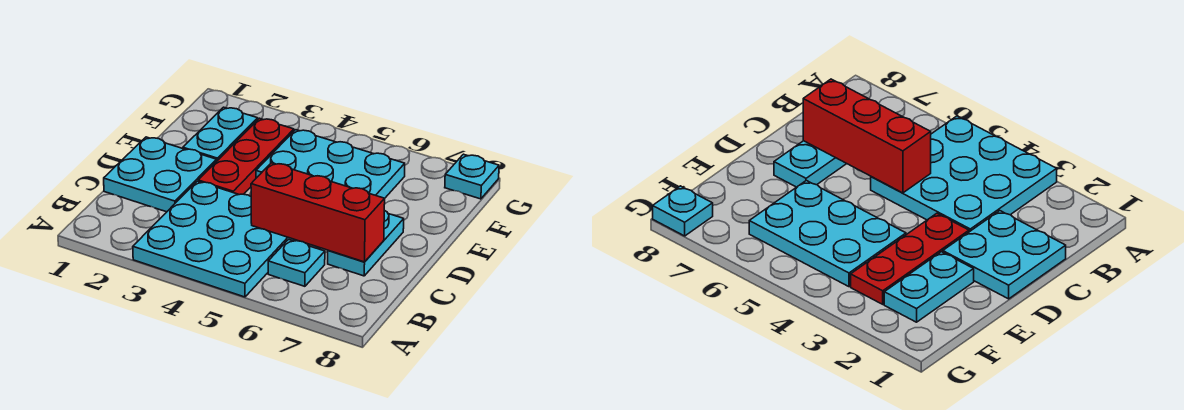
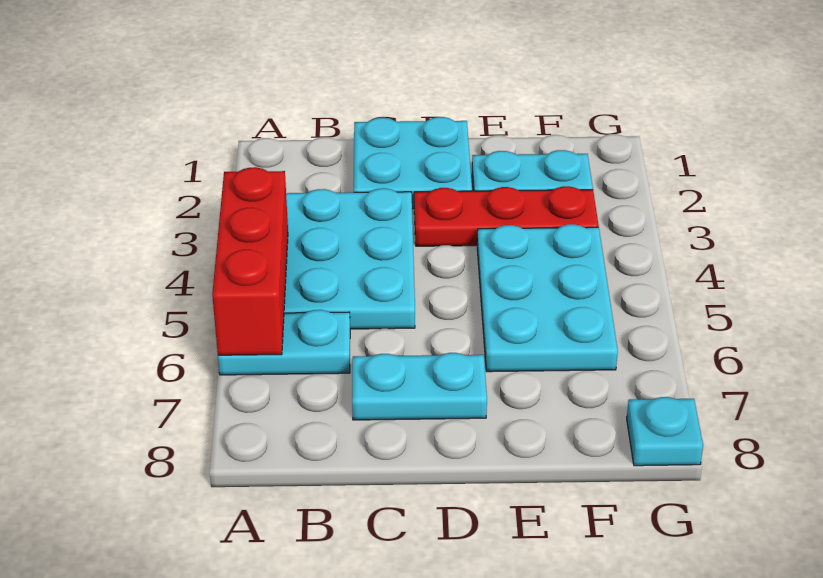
cyan 1x1 plate [268,239,325,286] -> cyan 1x2 plate [218,310,350,375]
red 1x3 brick [251,163,385,262] -> red 1x3 brick moved to [212,167,288,355]

